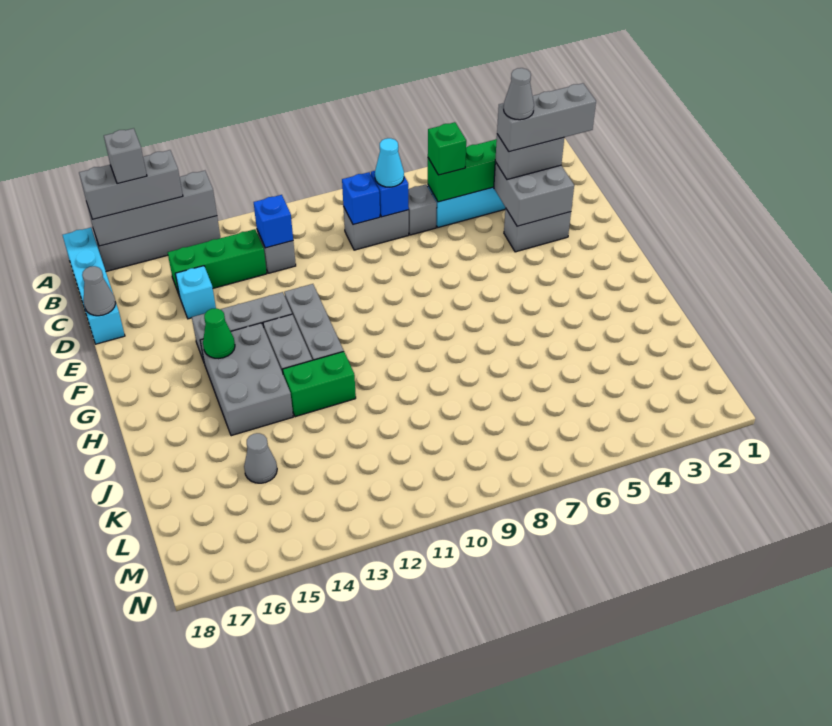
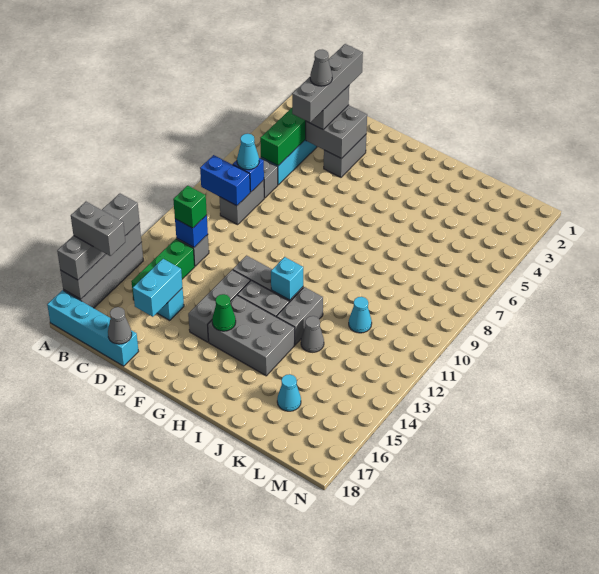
grey 1x3 brick [79,150,183,219] -> grey 1x4 brick [57,194,140,280]
grey 1x1 brick [104,128,147,184] -> grey 1x2 brick [71,202,125,256]
green 1x1 brick [428,122,466,175] -> green 1x1 brick moved to [173,186,207,228]
blue 1x1 brick [342,172,380,225] -> blue 1x2 brick [200,155,250,206]
grey 1x3 brick [497,83,596,152] -> grey 1x4 brick [292,44,363,122]
none -> cyan 1x2 brick [133,259,183,317]
none -> cyan 1x1 brick [271,257,303,300]
green 1x2 brick [282,352,356,417] -> grey 1x2 brick [276,287,323,345]
none -> cyan 1x1 cone [349,297,372,333]
grey 1x1 cone [244,433,277,483] -> grey 1x1 cone moved to [301,316,324,352]
none -> cyan 1x1 cone [277,374,301,411]

